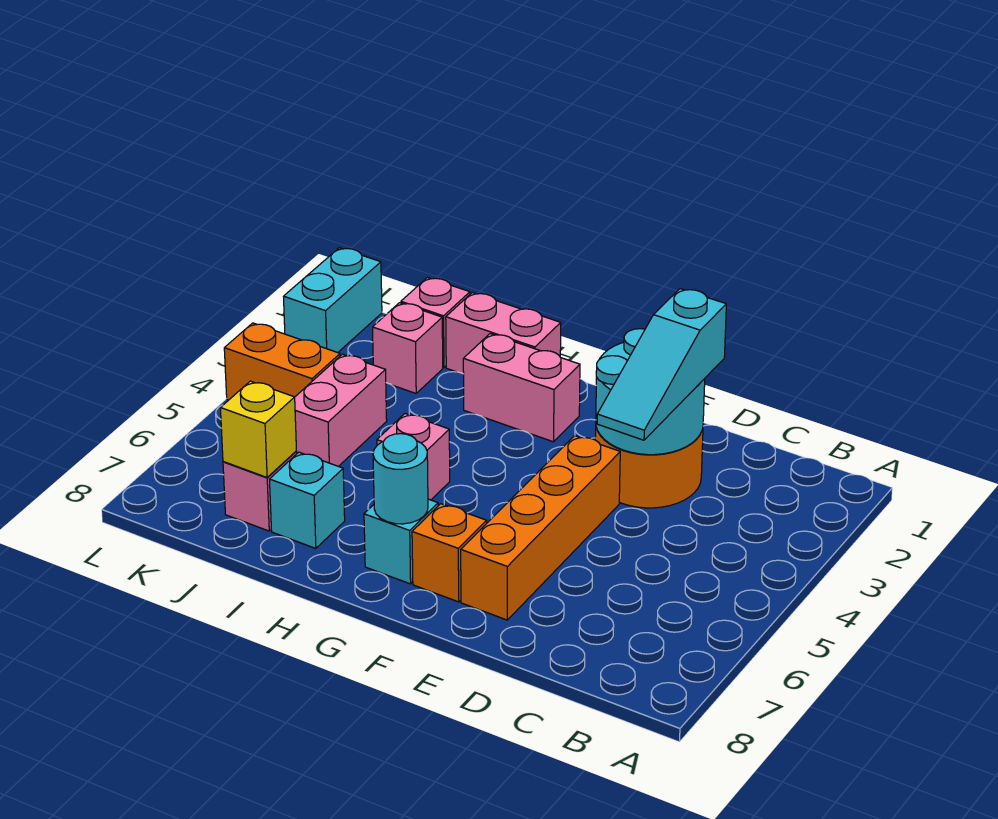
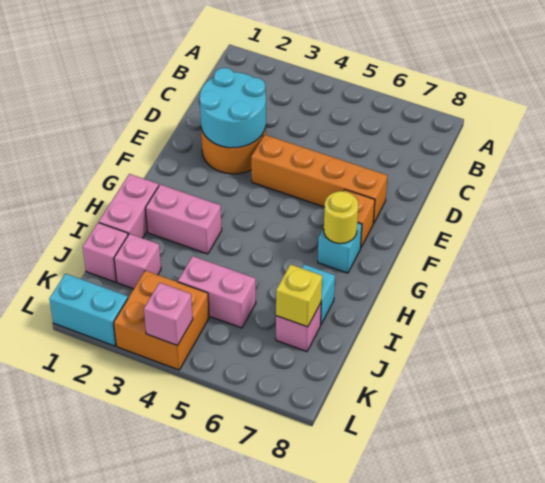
cyan 1x3 slope [597,289,726,440] -> none
pink 1x2 brick [463,334,580,442] -> pink 1x2 brick turned to [146,184,222,254]
cyan 1x1 round brick [373,434,428,524] -> yellow 1x1 round brick [324,191,358,244]
pink 1x1 brick [377,414,450,500] -> pink 1x1 brick moved to [144,283,193,346]
orange 1x2 brick [224,323,340,400] -> orange 2x2 brick [114,271,209,370]

